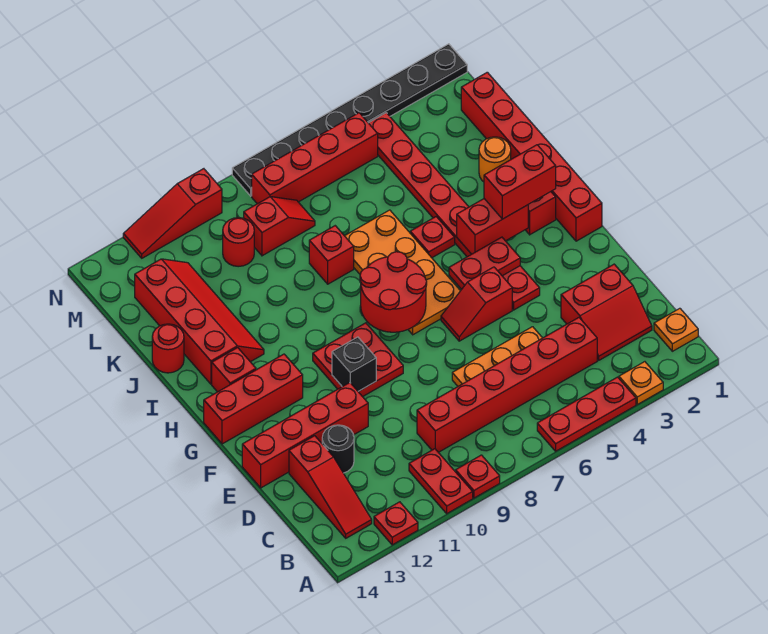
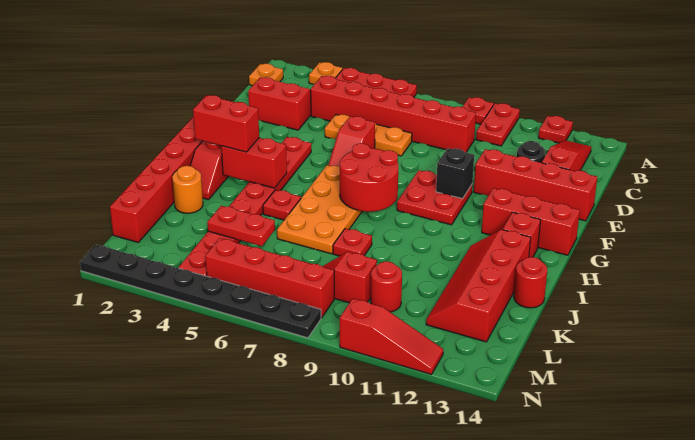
red 1x2 slope [441,267,512,341] -> red 1x2 slope turned to [328,116,375,167]
red 1x2 plate [449,237,520,289] -> red 1x2 plate moved to [207,206,275,246]
red 1x1 brick [309,226,354,284] -> red 1x1 plate [333,228,372,256]

